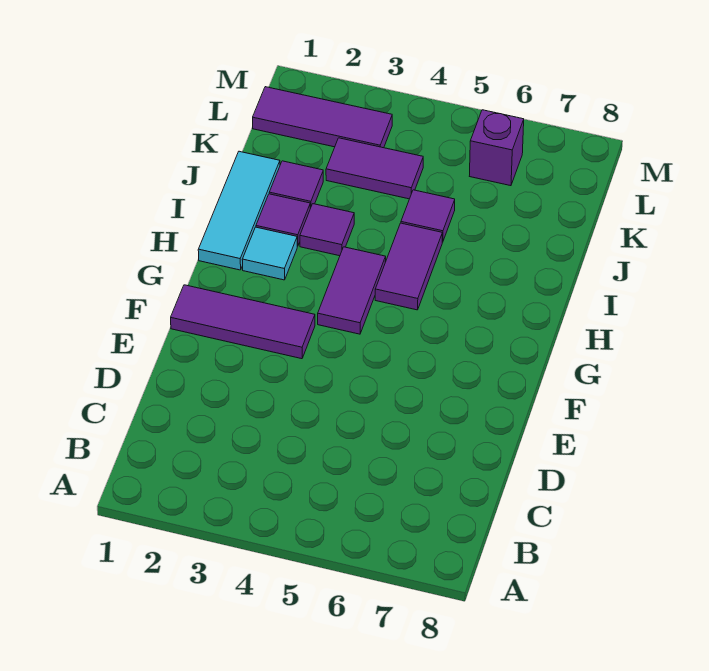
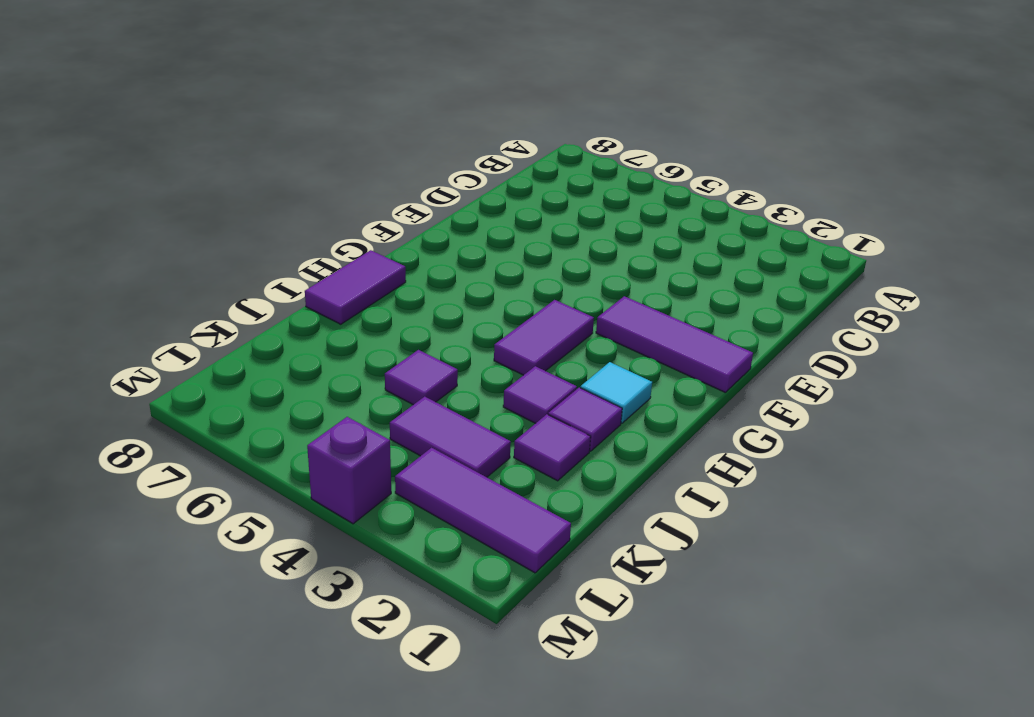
cyan 1x3 tile [198,151,280,270] -> none
purple 1x2 tile [375,223,442,310] -> purple 1x2 tile moved to [305,250,406,324]
purple 1x1 brick [470,110,524,186] -> purple 1x1 brick moved to [307,417,391,524]

